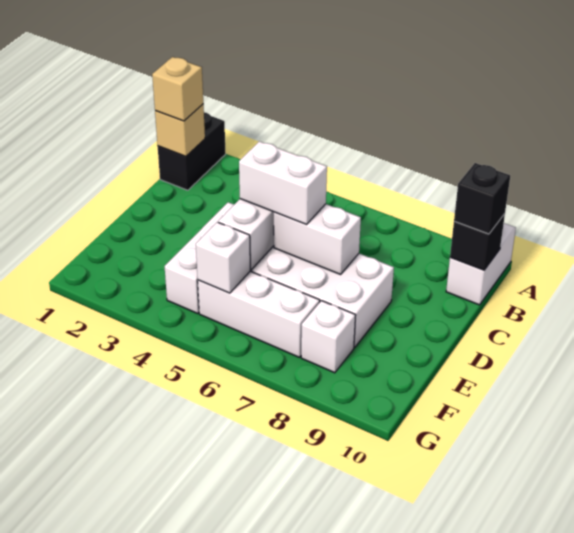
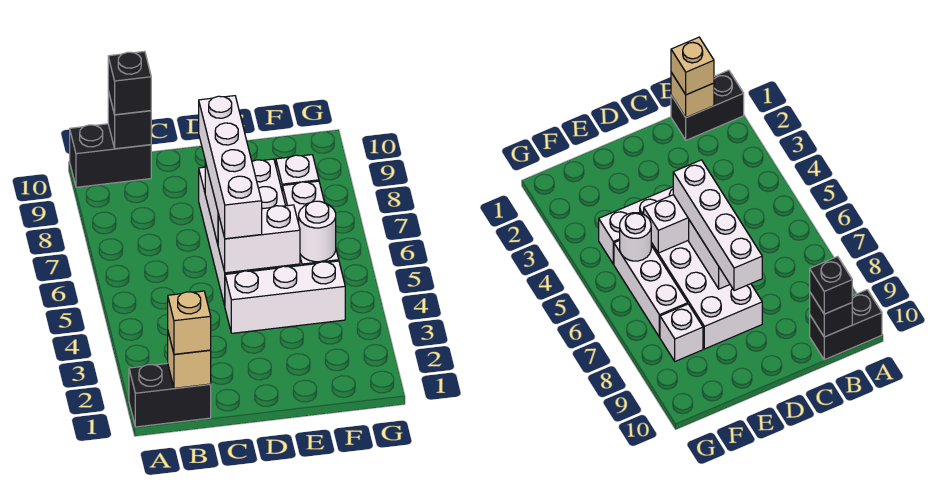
white 1x2 brick [446,223,516,305] -> black 1x2 brick [70,124,151,187]
white 1x2 brick [239,141,327,225] -> white 1x4 brick [199,96,262,239]
white 1x1 brick [196,222,250,293] -> white 1x1 round brick [299,201,336,262]

